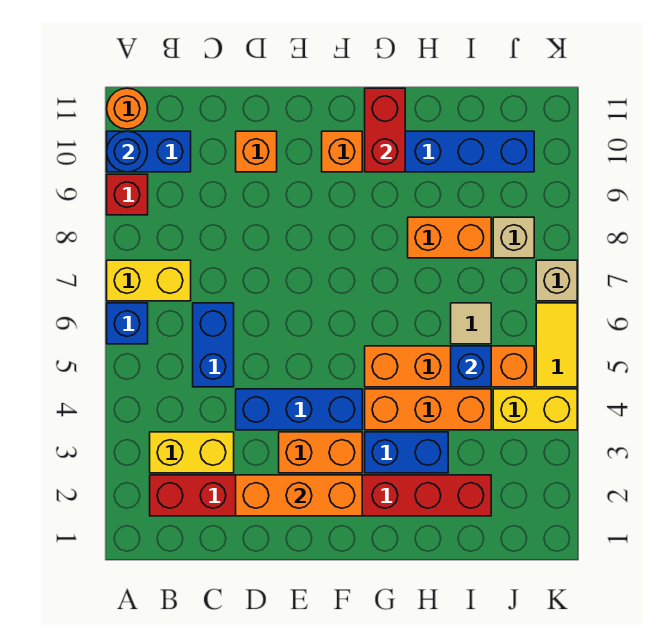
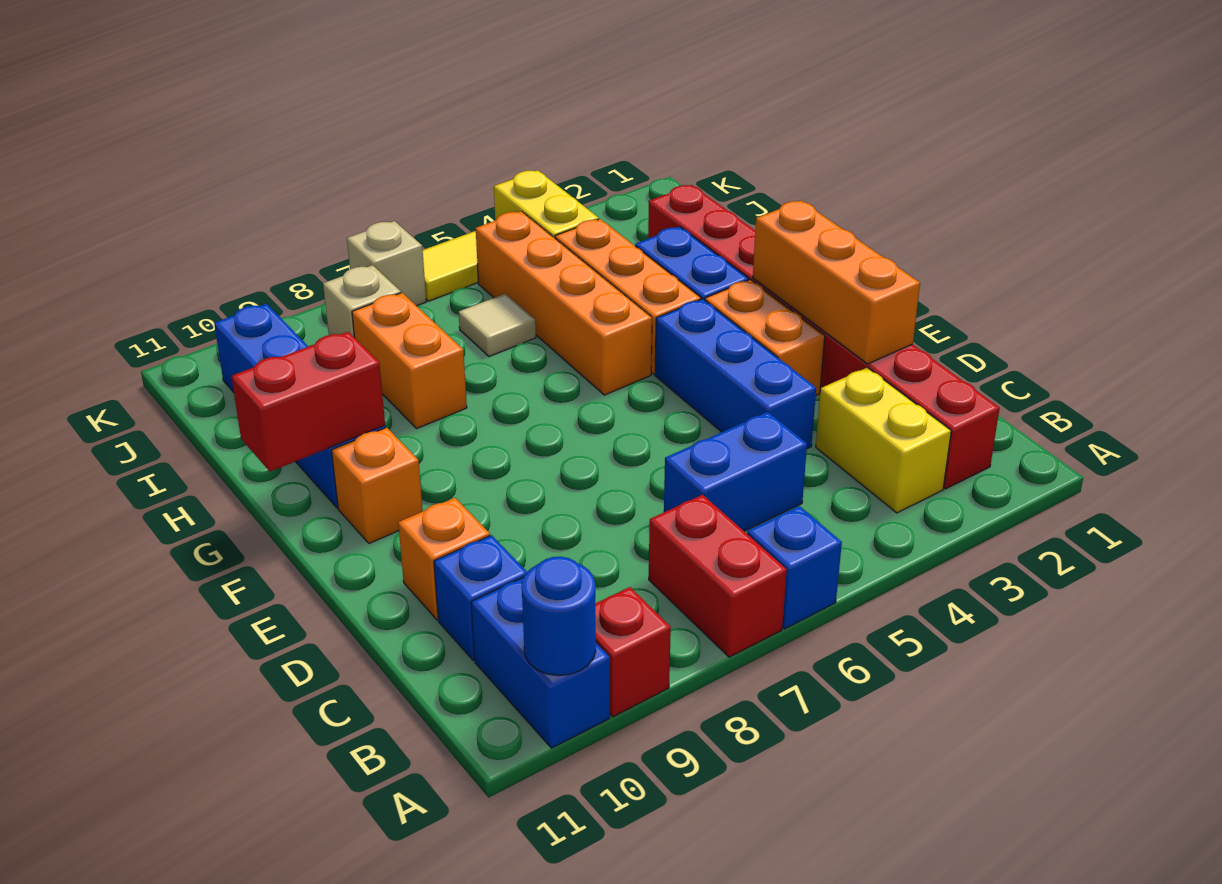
yellow 1x2 brick [107,260,191,301] -> red 1x2 brick [649,495,787,657]
orange 1x1 round brick [107,88,148,129] -> none
blue 1x1 brick [451,346,491,387] -> blue 1x1 brick moved to [434,535,527,661]

